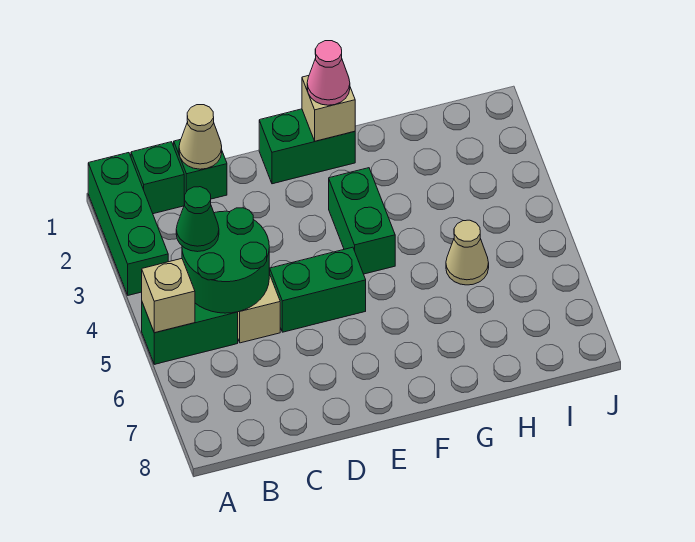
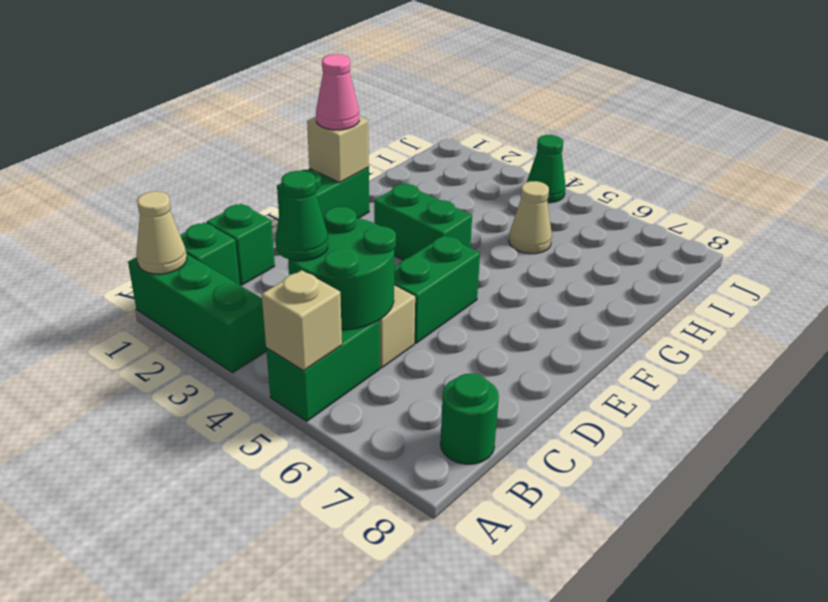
none -> green 1x1 round brick [440,373,499,464]
tan 1x1 cone [179,105,222,169] -> tan 1x1 cone moved to [136,191,187,274]
none -> green 1x1 cone [527,135,566,203]

